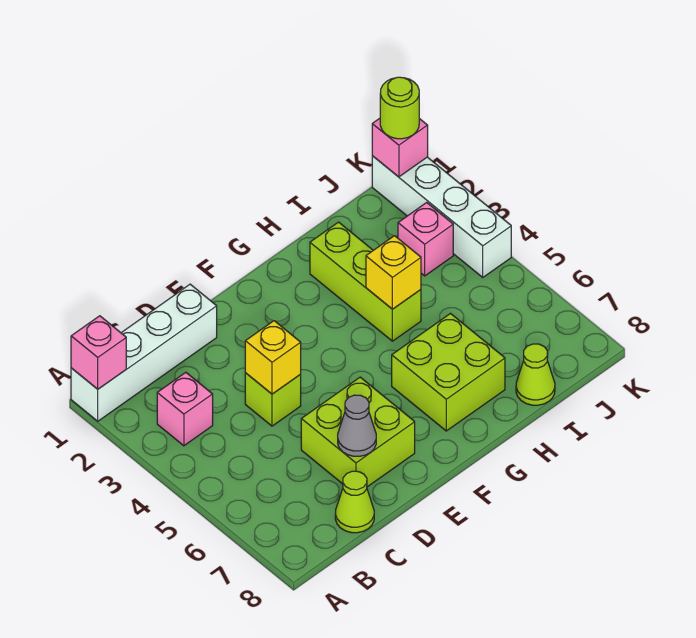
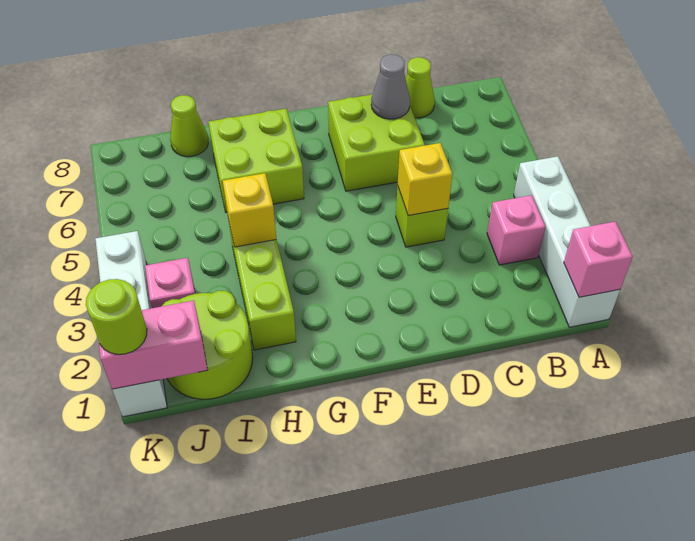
white 1x4 brick [71,284,217,421] -> white 1x4 brick turned to [514,156,620,327]
none -> lime 2x2 round brick [162,291,253,399]
pink 1x1 brick [372,118,428,177] -> pink 1x2 brick [99,301,207,389]

